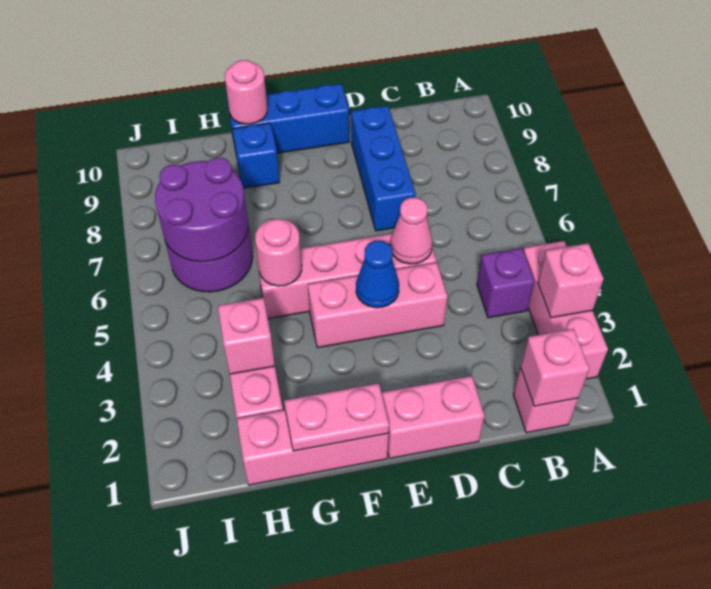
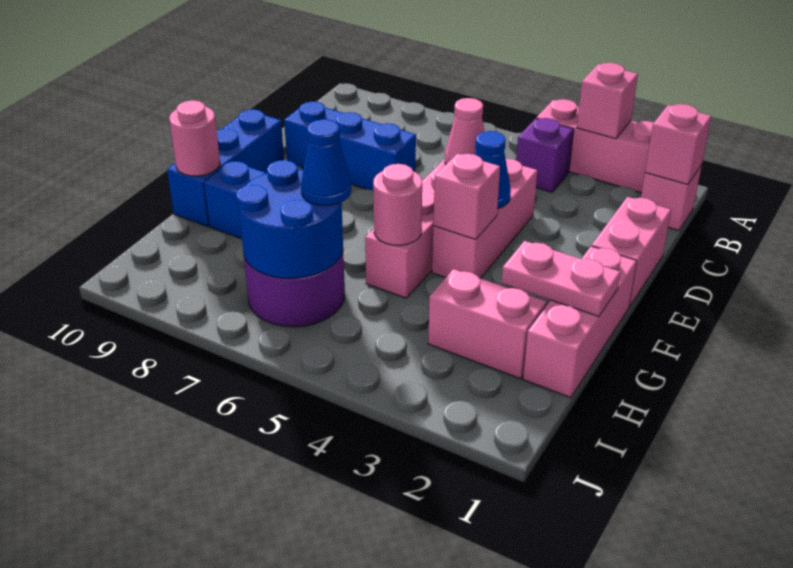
pink 1x2 plate [284,383,389,451] -> pink 1x2 plate turned to [502,241,620,316]
pink 1x1 brick [218,298,275,374] -> pink 1x1 brick moved to [433,154,500,239]
purple 2x2 round brick [155,158,248,262] -> blue 2x2 round brick [236,160,343,279]
none -> blue 1x1 cone [301,119,351,206]

